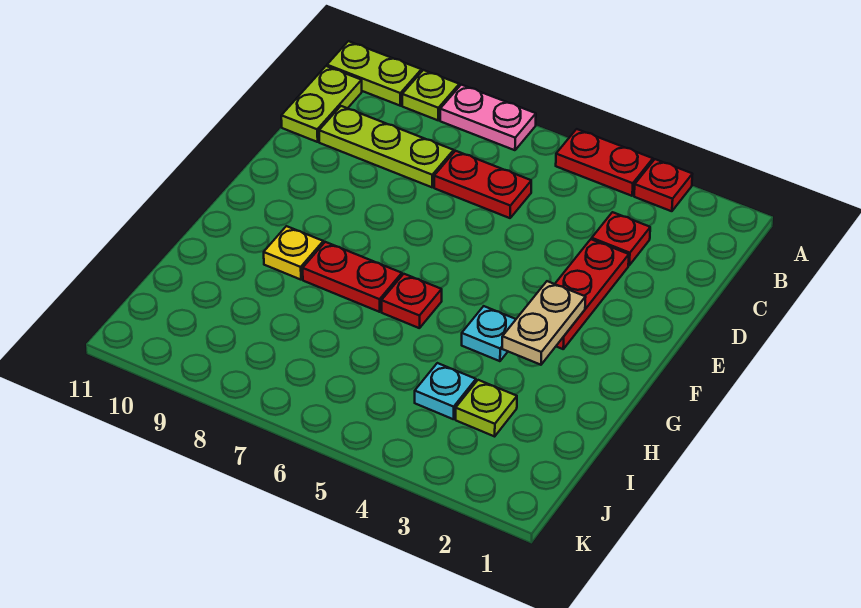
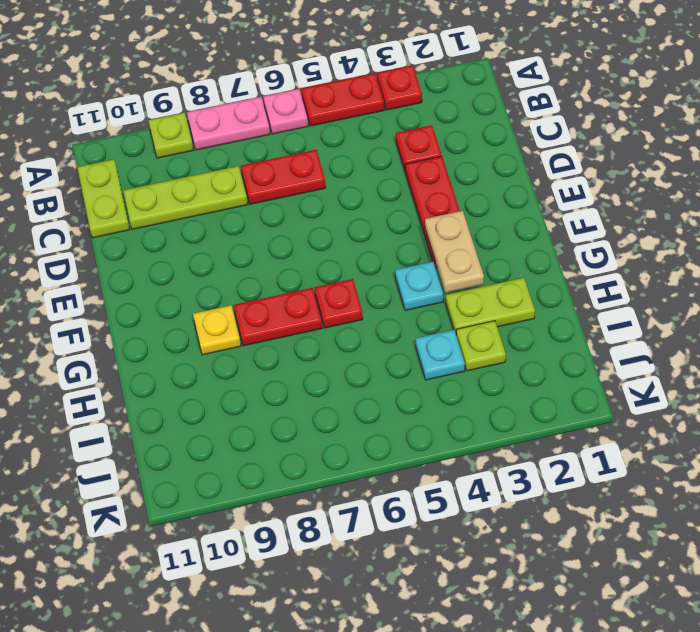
none -> pink 1x1 plate [263,89,308,134]
lime 1x2 plate [327,41,421,106] -> lime 1x2 plate moved to [446,278,535,333]

